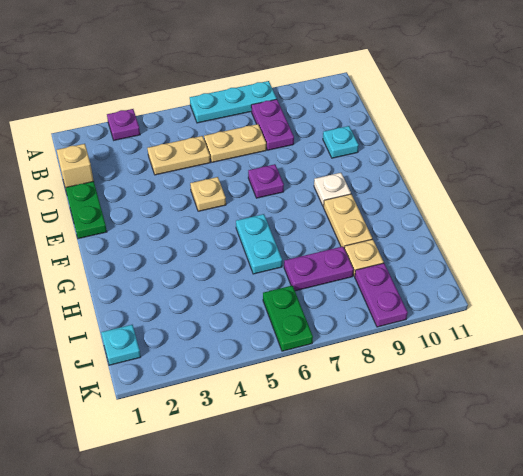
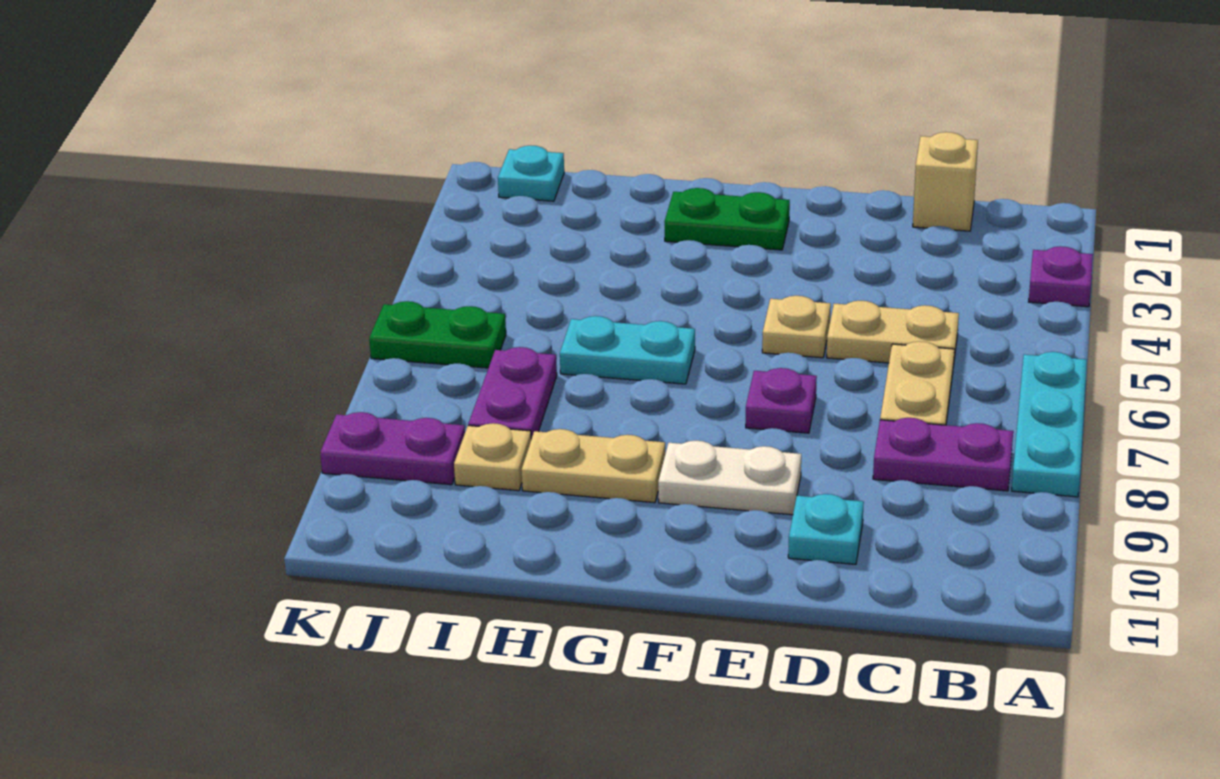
tan 1x2 plate [147,136,210,175] -> tan 1x2 plate turned to [827,301,959,366]
green 1x2 plate [65,181,107,239] -> green 1x2 plate moved to [664,188,790,250]
white 1x1 plate [314,173,351,207] -> white 1x2 plate [658,441,801,515]

